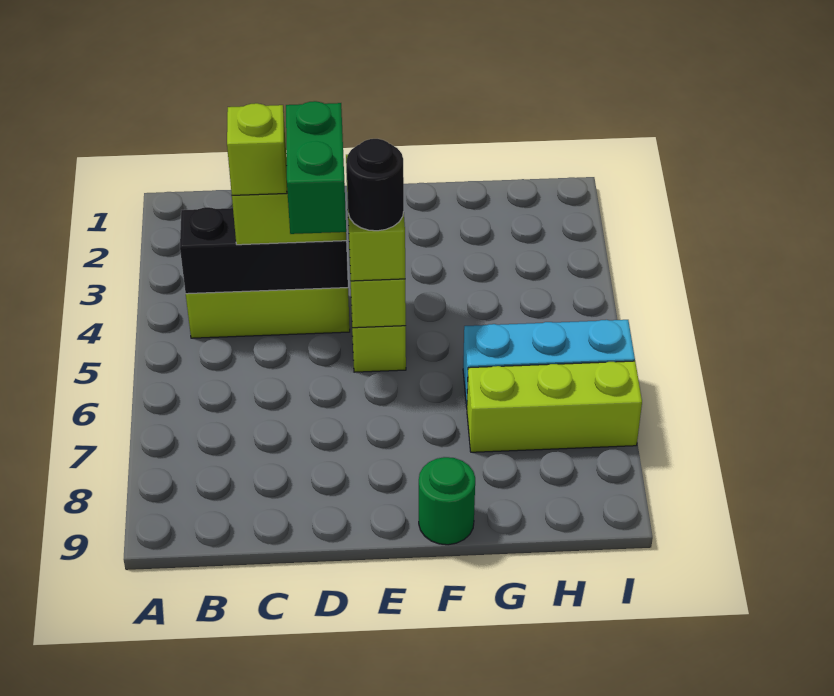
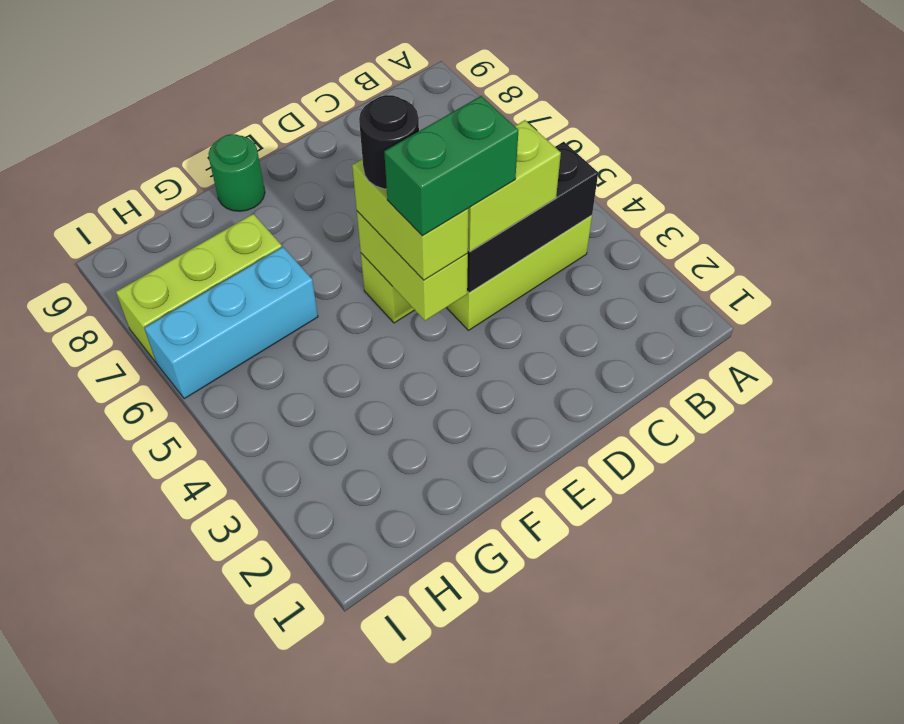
lime 1x1 brick [227,103,287,195] -> none
green 1x2 brick [286,101,346,234] -> green 1x2 brick turned to [384,96,518,236]

